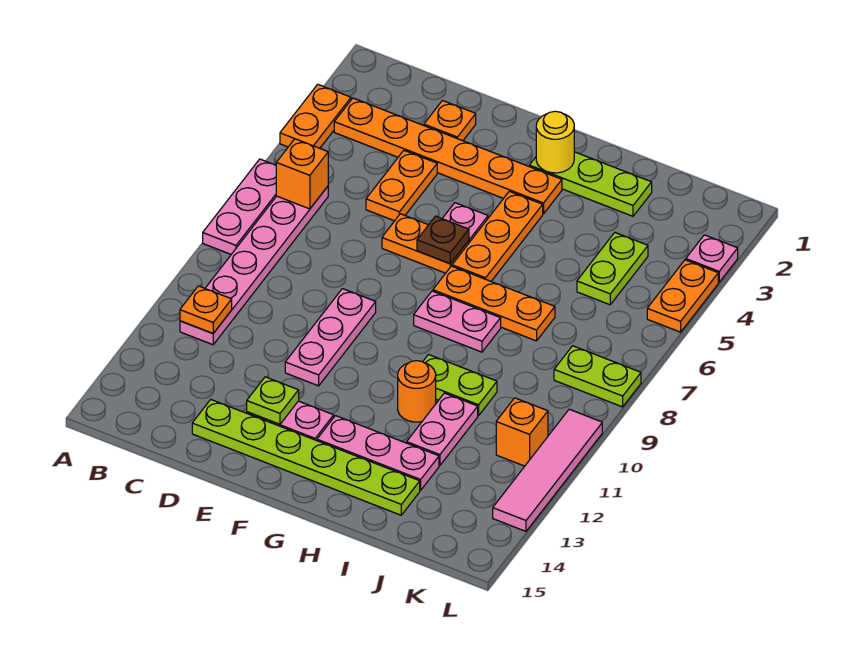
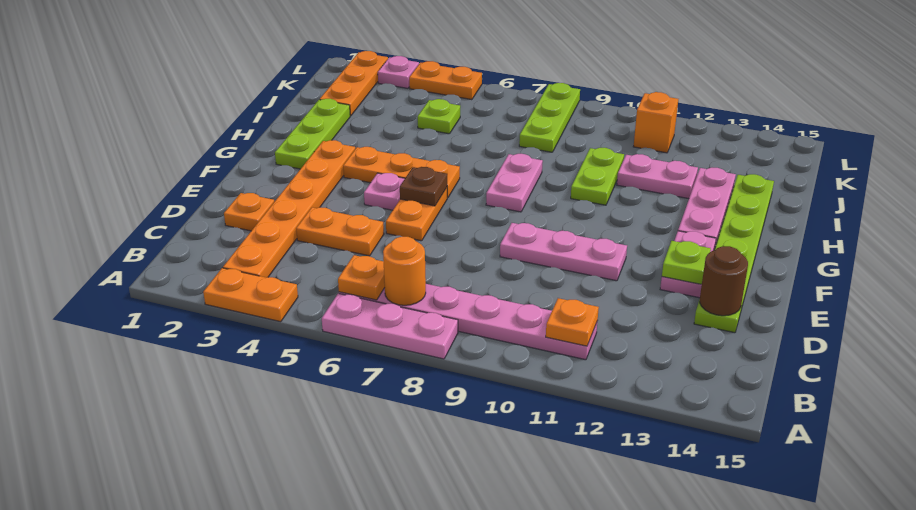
orange 1x1 brick [276,139,328,209] -> orange 1x1 plate [338,255,385,300]
none -> brown 1x1 round brick [700,246,748,316]
yellow 1x1 round brick [536,111,574,173] -> none
orange 1x3 plate [433,266,555,341] -> orange 1x3 plate moved to [320,51,388,116]
orange 1x1 round brick [398,361,436,422] -> orange 1x1 round brick moved to [383,237,426,305]
lime 1x2 plate [577,233,648,305] -> lime 1x1 plate [418,99,460,134]
lime 1x2 plate [554,346,641,407] -> lime 1x3 plate [519,83,580,152]
pink 1x4 tile [493,409,602,531] -> none

